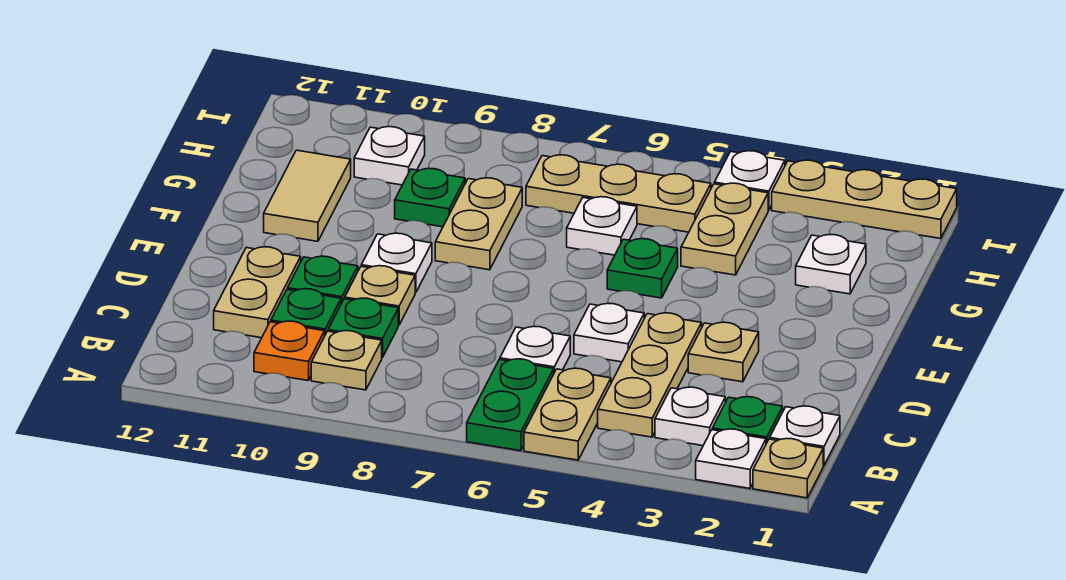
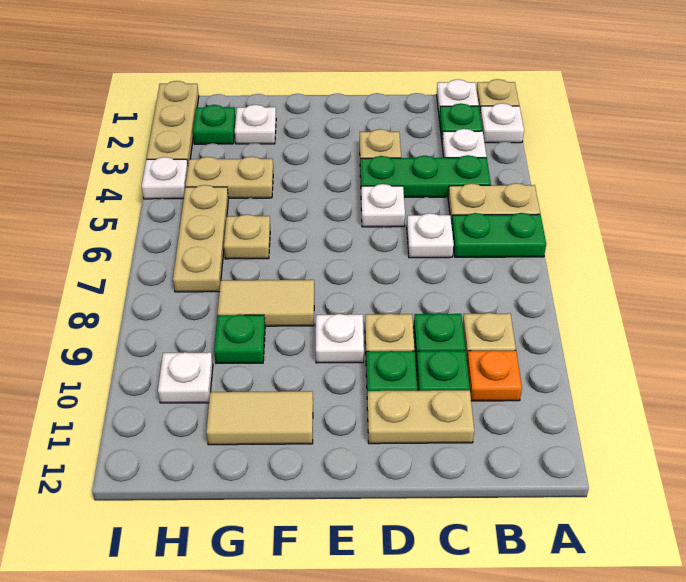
tan 1x3 plate [598,313,702,437] -> green 1x3 plate [360,155,491,197]
green 1x1 plate [607,238,678,298] -> green 1x1 plate moved to [193,105,236,144]
tan 1x2 plate [435,178,522,270] -> tan 1x2 tile [218,280,314,326]
white 1x1 plate [567,197,637,255] -> tan 1x1 plate [224,214,270,259]

